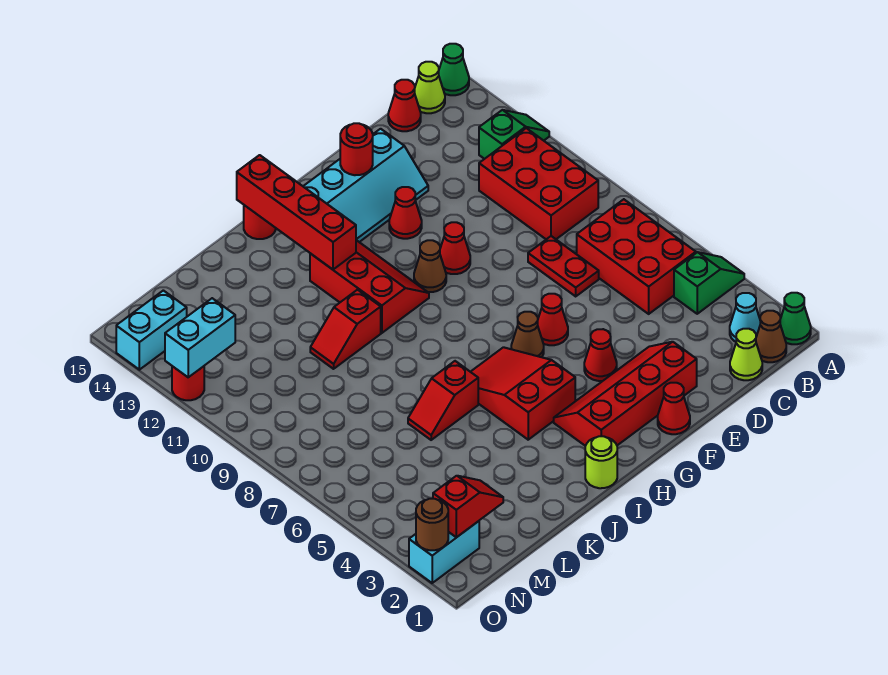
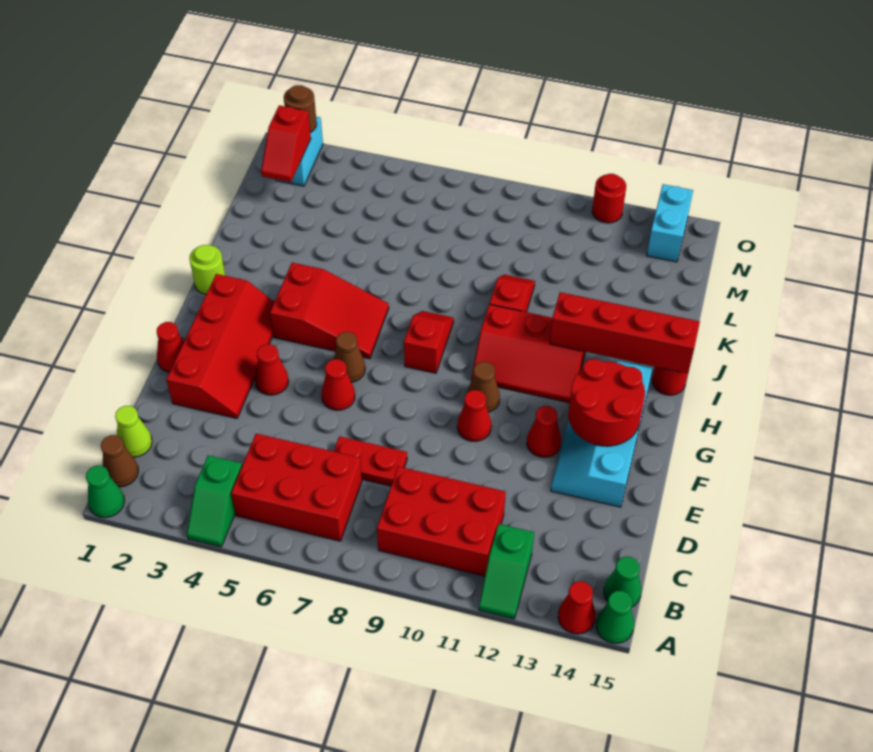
cyan 1x1 cone [730,293,760,342] -> none
lime 1x1 cone [415,62,445,113] -> green 1x1 cone [604,557,641,607]
red 1x1 cone [388,80,421,131] -> red 1x1 cone moved to [558,581,596,634]
red 1x1 round brick [340,123,373,175] -> red 2x2 round brick [568,359,645,446]
red 1x2 slope [408,361,478,440] -> red 1x2 slope moved to [404,311,454,373]
cyan 1x2 brick [165,298,235,377] -> none

